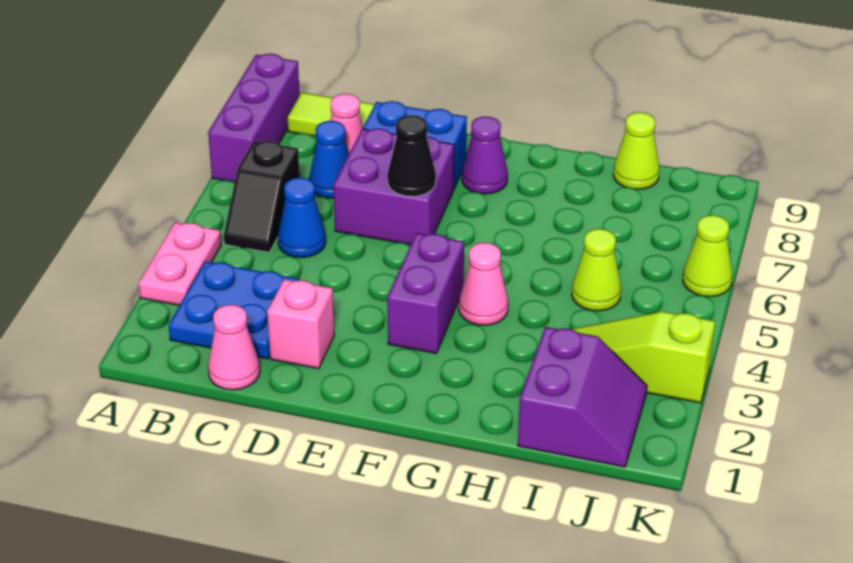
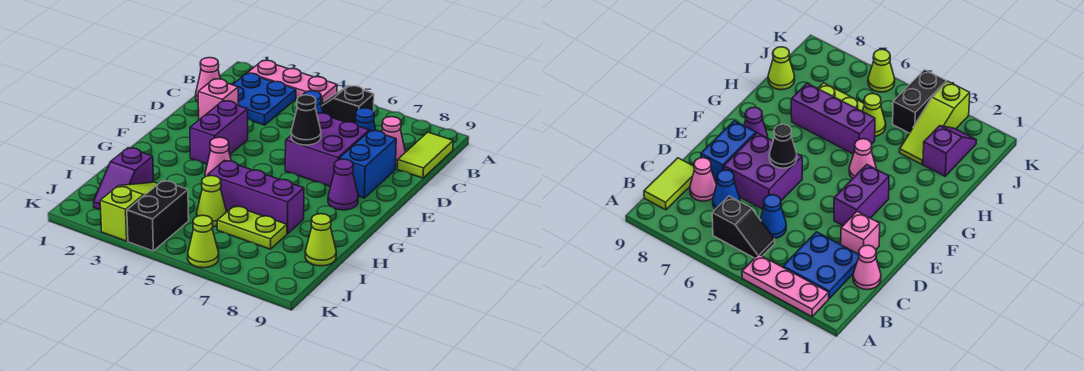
pink 1x2 plate [139,222,221,305] -> pink 1x3 plate [248,60,337,103]
purple 1x3 brick [208,54,300,182] -> purple 1x3 brick moved to [208,161,304,234]
purple 1x2 brick [387,233,464,353] -> purple 1x2 brick turned to [190,101,248,164]
purple 2x2 slope [518,327,647,467] -> purple 1x2 slope [94,148,153,210]
none -> lime 1x2 plate [217,206,287,249]
none -> black 1x2 brick [127,181,189,251]

